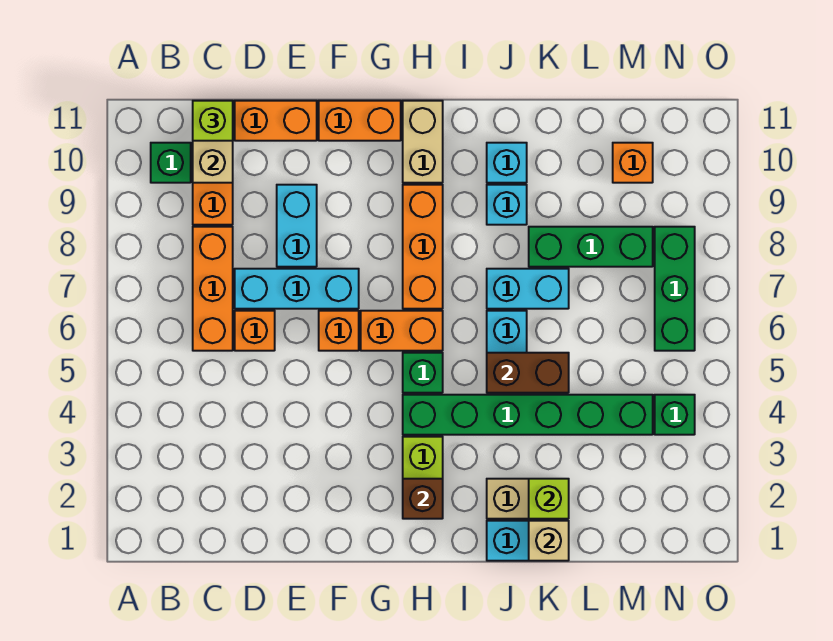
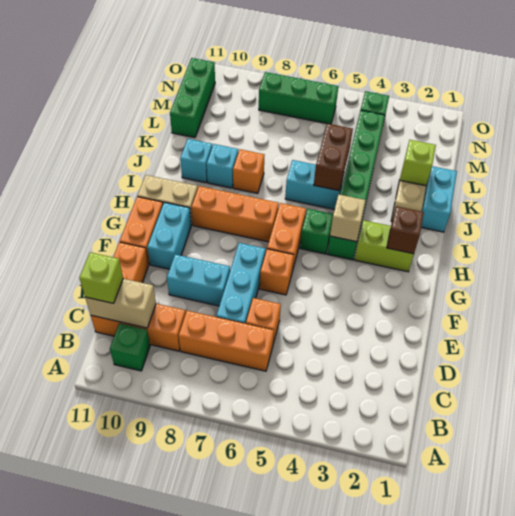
cyan 1x2 brick [487,269,569,309] -> cyan 1x2 brick moved to [147,202,191,269]
tan 1x1 brick [529,521,569,561] -> tan 1x1 brick moved to [330,195,366,242]
green 1x3 brick [529,227,653,267] -> green 1x3 brick moved to [170,58,215,138]
orange 1x1 brick [613,143,653,183] -> orange 1x1 brick moved to [233,149,264,194]

